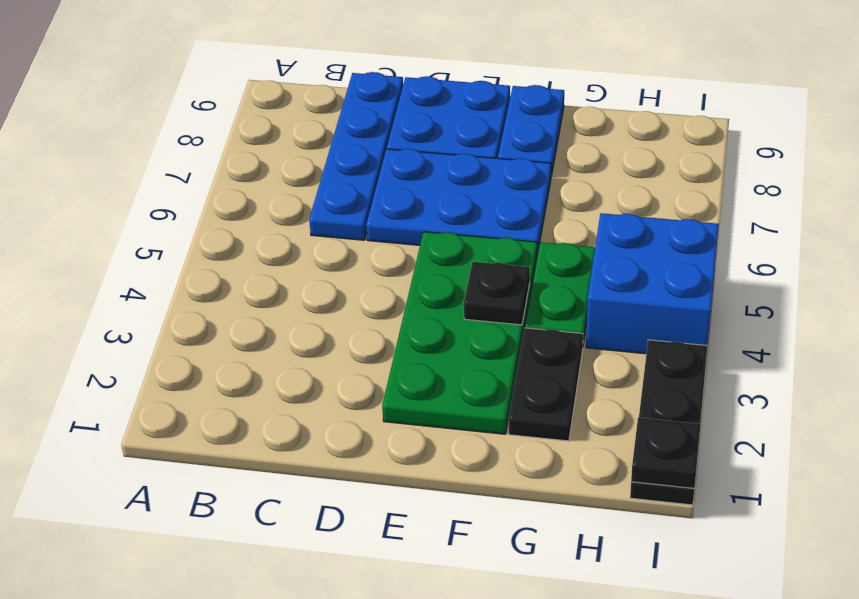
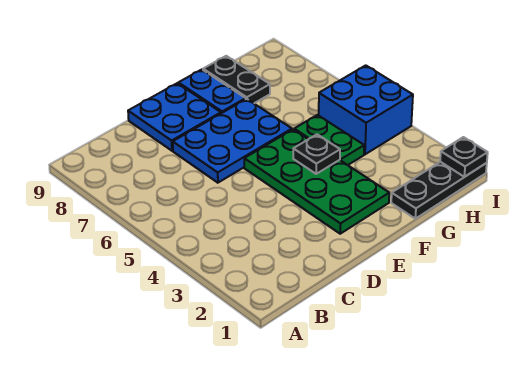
blue 1x4 plate [309,72,403,240] -> none
black 1x2 plate [509,328,583,441] -> black 1x2 plate moved to [203,56,270,103]
black 1x3 plate [630,340,707,505] -> black 1x3 plate turned to [391,162,487,219]

